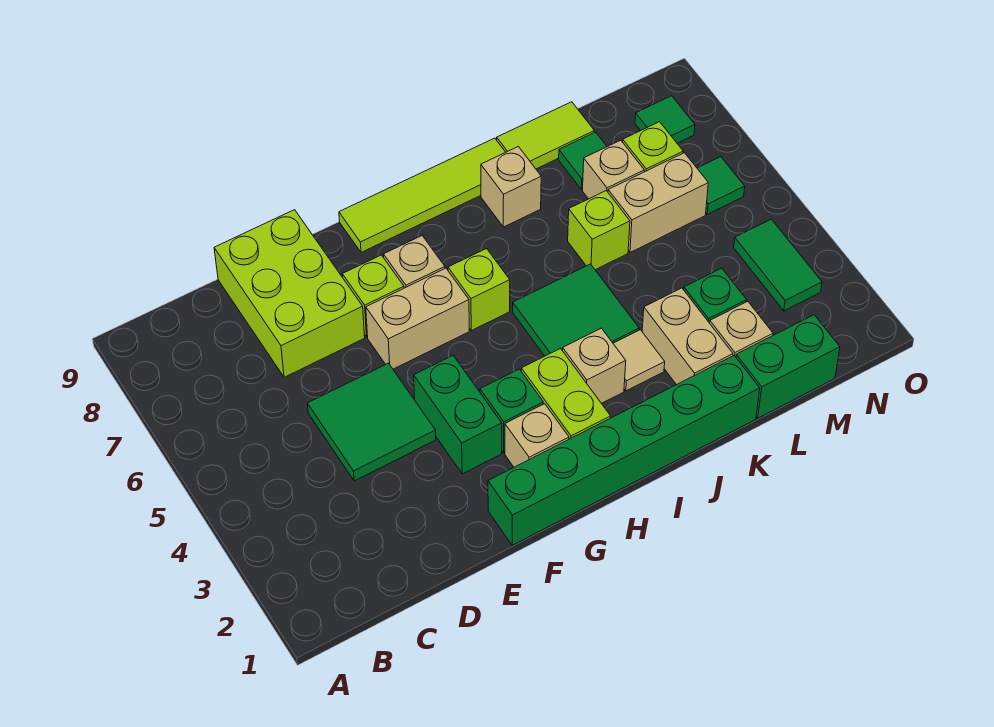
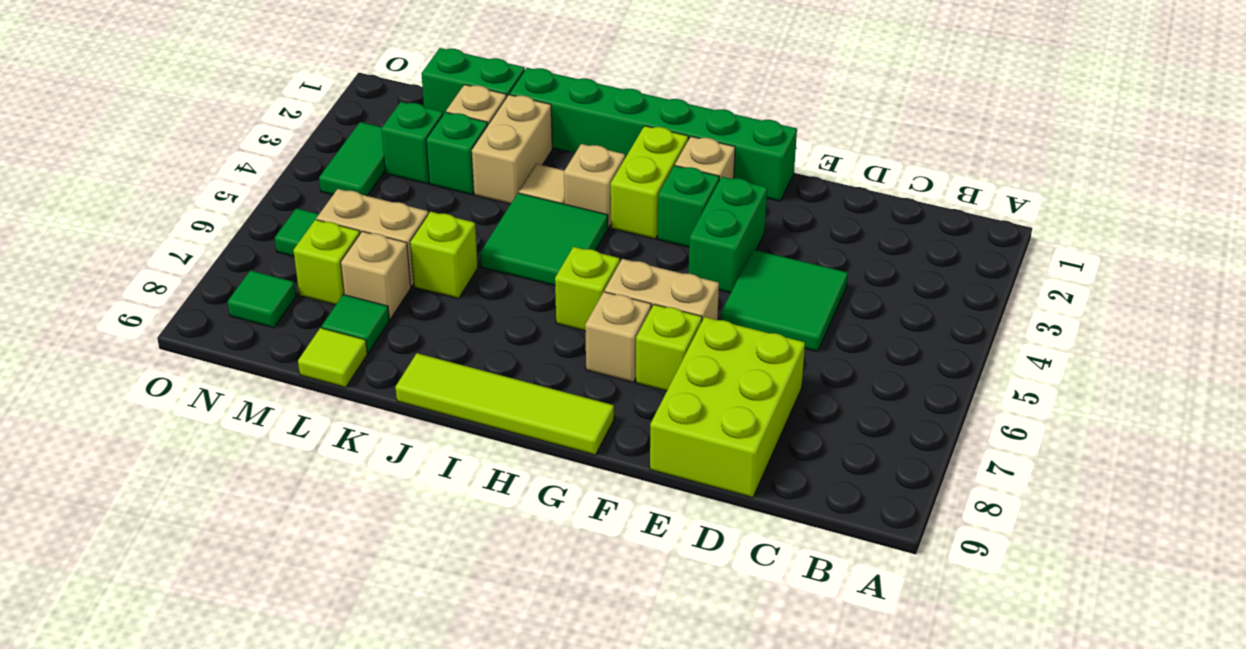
tan 1x1 brick [481,147,541,227] -> none
lime 1x2 tile [497,102,594,169] -> lime 1x1 tile [298,328,367,387]
none -> green 1x1 brick [381,102,443,184]

